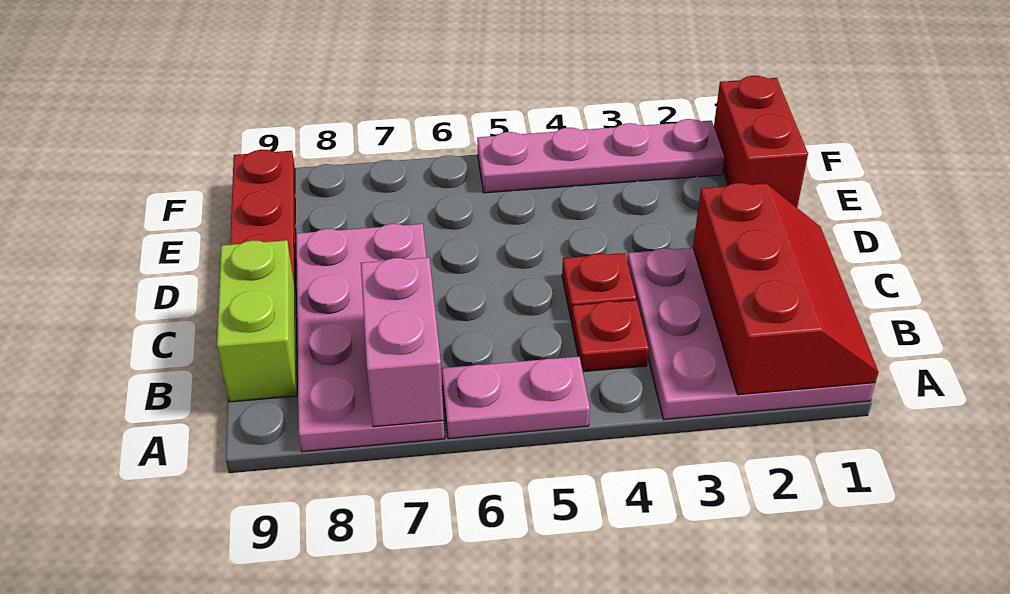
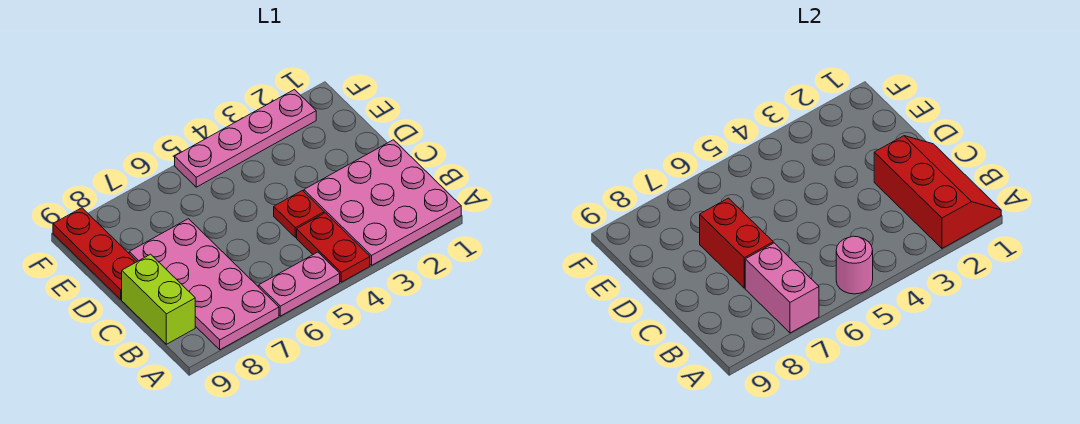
none -> pink 1x1 round brick [836,236,873,294]
red 1x1 plate [572,300,649,372] -> red 1x2 plate [297,213,370,282]
red 1x2 brick [714,76,808,207] -> red 1x2 brick moved to [700,198,773,288]

